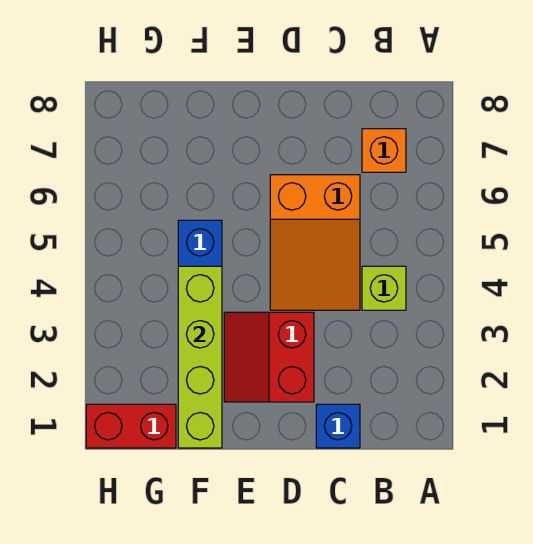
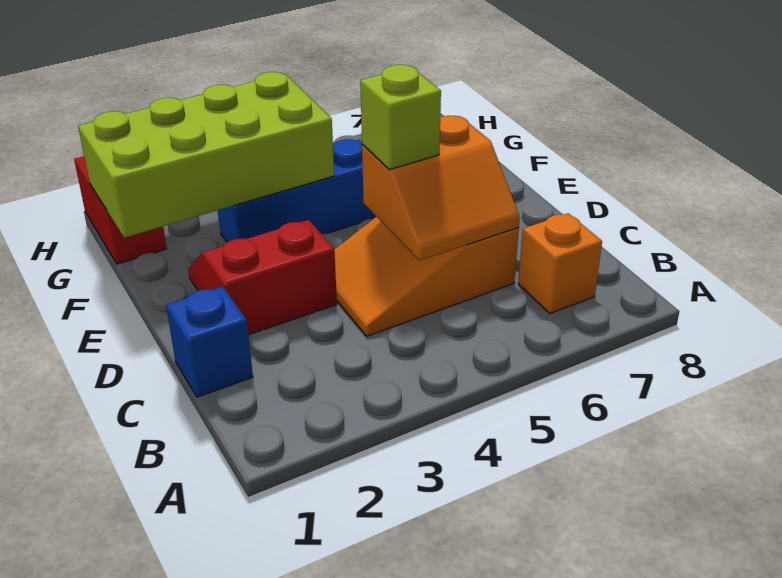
lime 1x1 brick [362,266,406,310] -> lime 1x1 brick moved to [360,65,441,170]
none -> orange 2x2 slope [362,115,520,261]
lime 1x4 brick [178,266,222,448] -> lime 2x4 brick [78,72,334,238]

